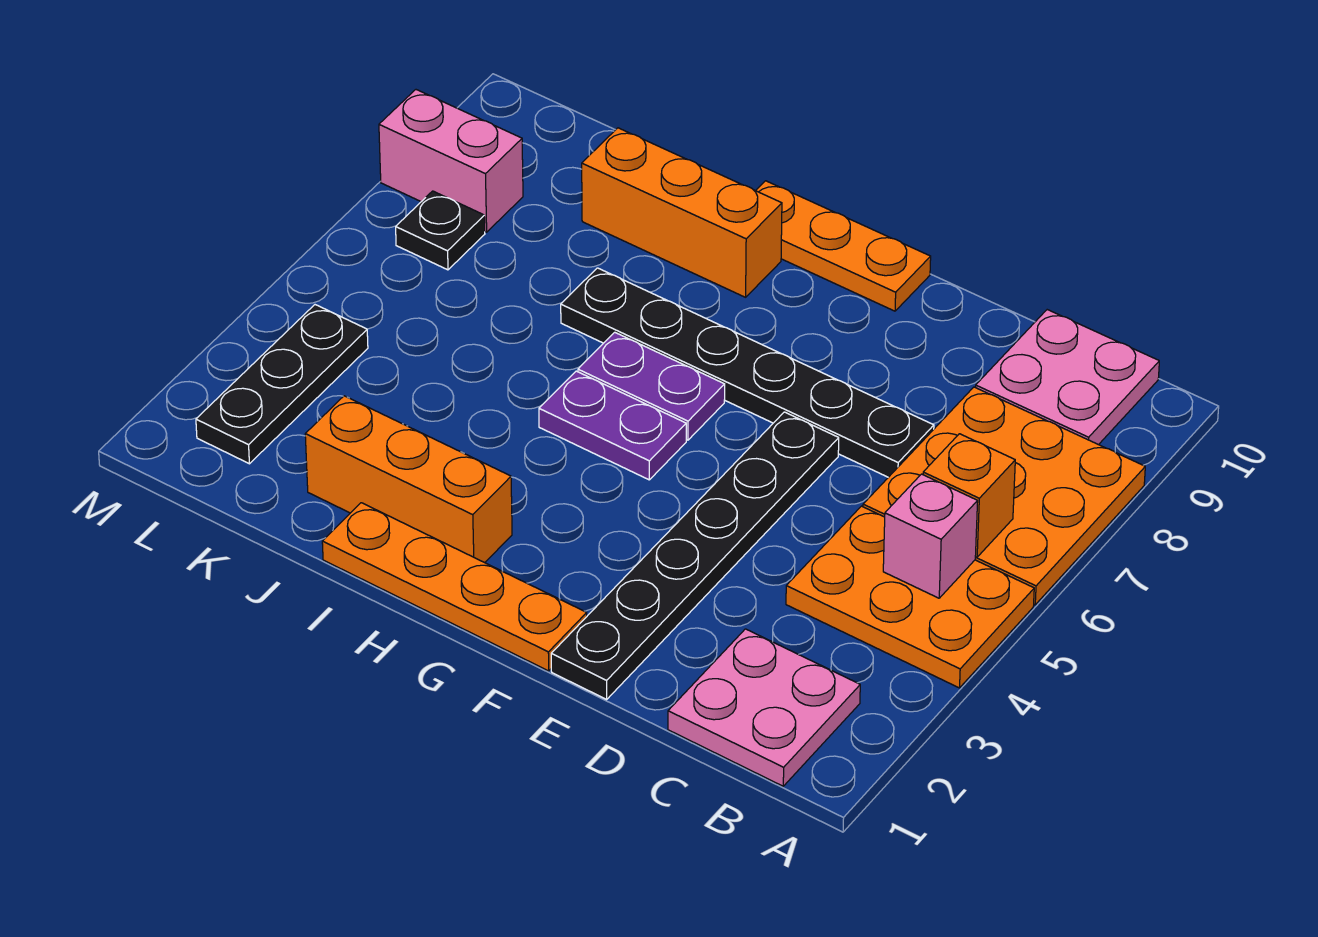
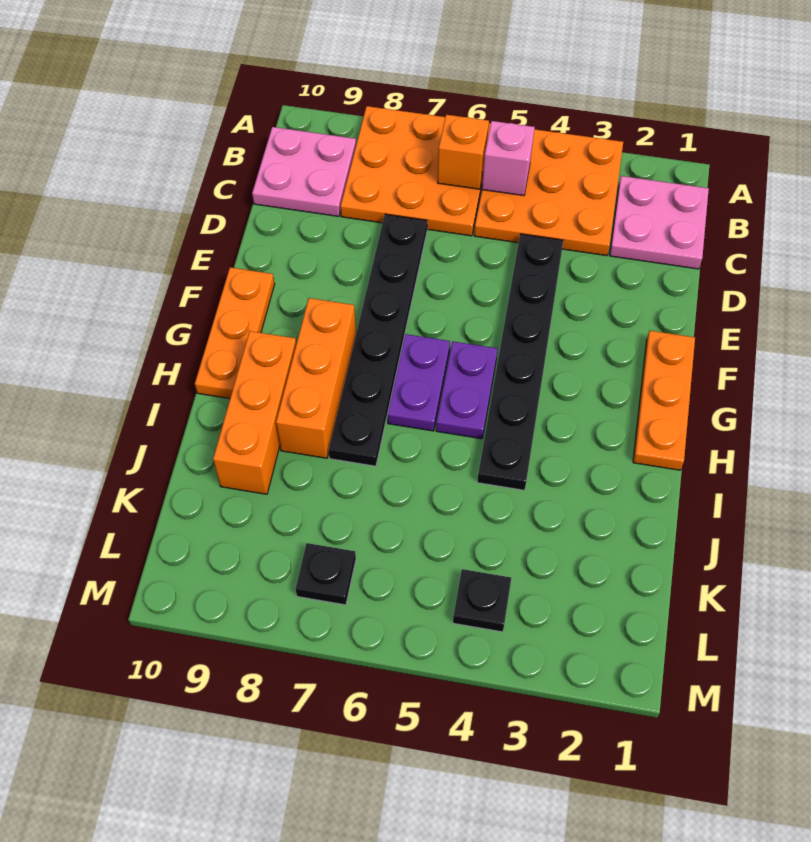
orange 2x3 plate [786,506,1034,688] -> orange 3x3 plate [474,129,623,256]
black 1x6 plate [551,412,839,699] -> black 1x6 plate turned to [477,234,563,490]
orange 1x4 plate [322,503,587,671] -> orange 1x3 plate [633,331,695,470]
orange 1x3 brick [305,396,512,563] -> orange 1x3 brick moved to [276,298,356,458]
black 1x3 plate [196,305,368,464] -> black 1x1 plate [453,569,511,632]
pink 1x2 brick [379,90,523,232] -> none

